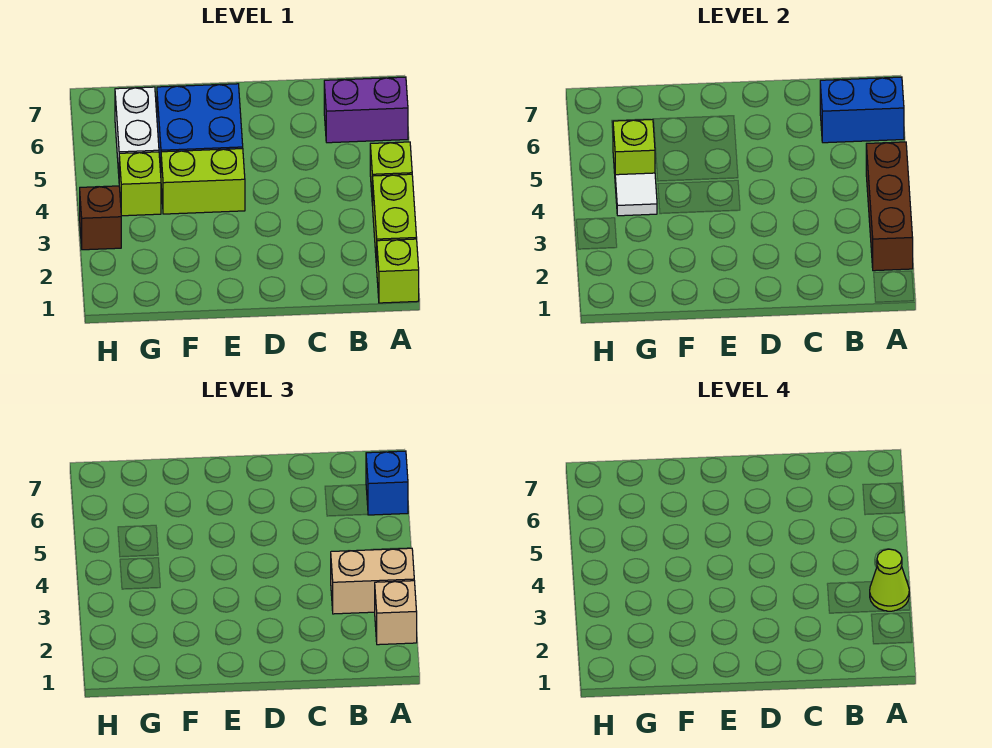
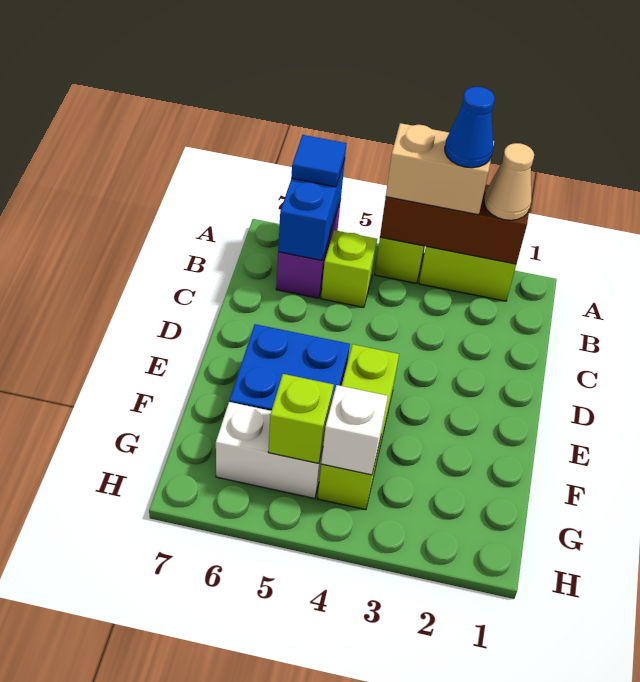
lime 1x1 brick [377,239,419,303] -> lime 1x1 brick moved to [321,230,377,308]
tan 1x1 brick [375,581,417,645] -> tan 1x1 cone [484,143,534,220]
tan 1x2 brick [331,548,414,614] -> tan 1x2 brick turned to [386,123,494,215]
lime 1x1 cone [870,549,909,611] -> blue 1x1 cone [445,87,495,168]
blue 1x1 brick [366,451,408,515] -> blue 1x1 tile [291,135,347,187]
white 1x1 tile [615,173,657,216] -> white 1x1 brick [321,385,388,475]
brown 1x1 brick [80,186,121,250] -> none

